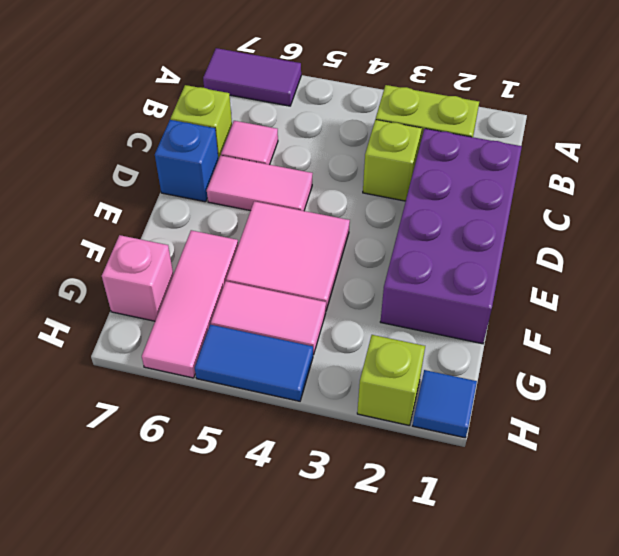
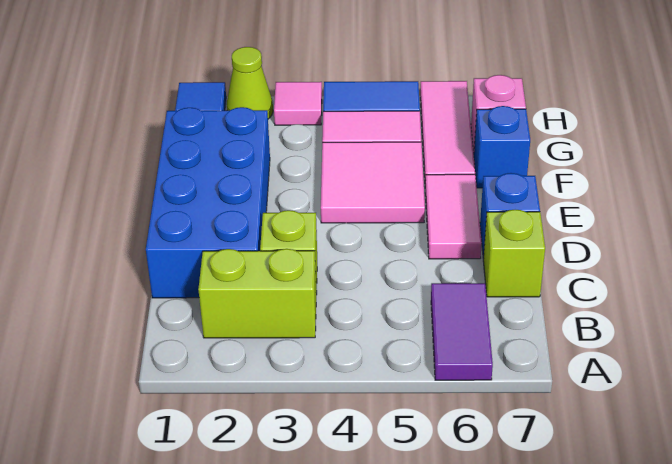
purple 1x2 tile [203,48,301,106] -> purple 1x2 tile turned to [431,283,493,380]
purple 2x4 brick [380,129,522,344] -> blue 2x4 brick [146,107,270,298]
pink 1x1 tile [221,121,278,165] -> pink 1x1 tile moved to [274,82,322,125]
pink 1x2 tile [207,155,313,211] -> pink 1x2 tile turned to [425,174,482,259]
none -> blue 1x1 brick [474,106,530,188]
lime 1x1 brick [357,335,425,426] -> lime 1x1 cone [227,47,273,119]

